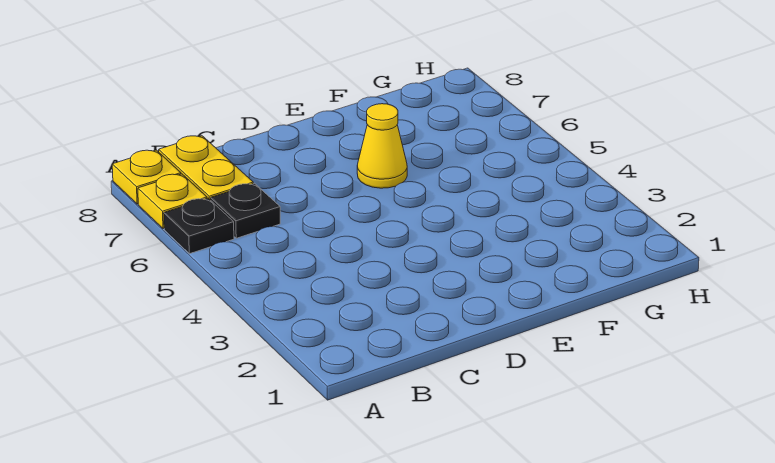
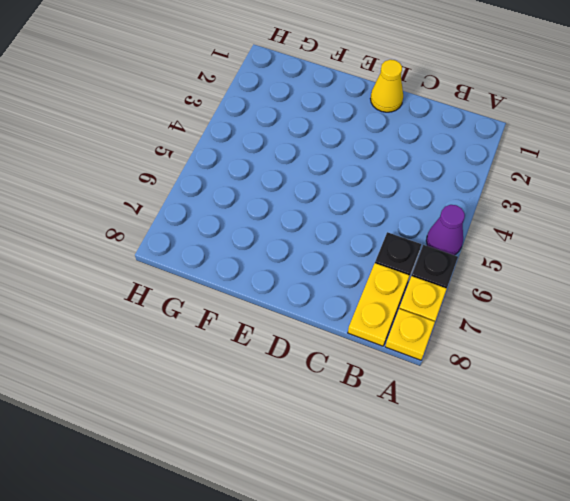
none -> purple 1x1 cone [426,205,465,255]
yellow 1x1 cone [357,104,407,188] -> yellow 1x1 cone moved to [370,60,403,112]

